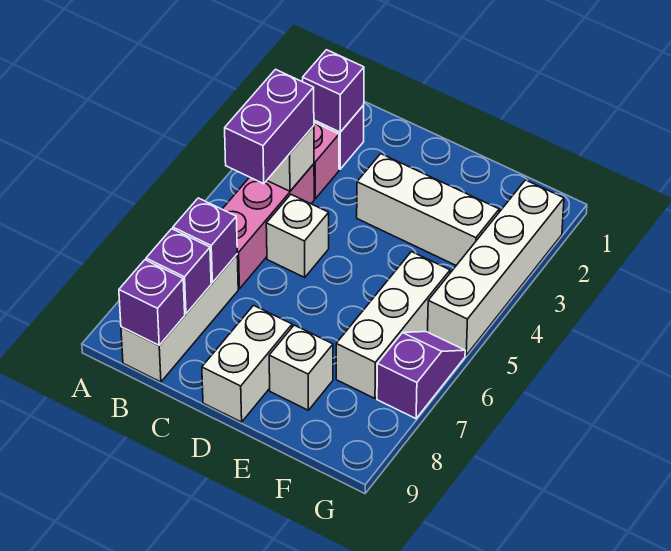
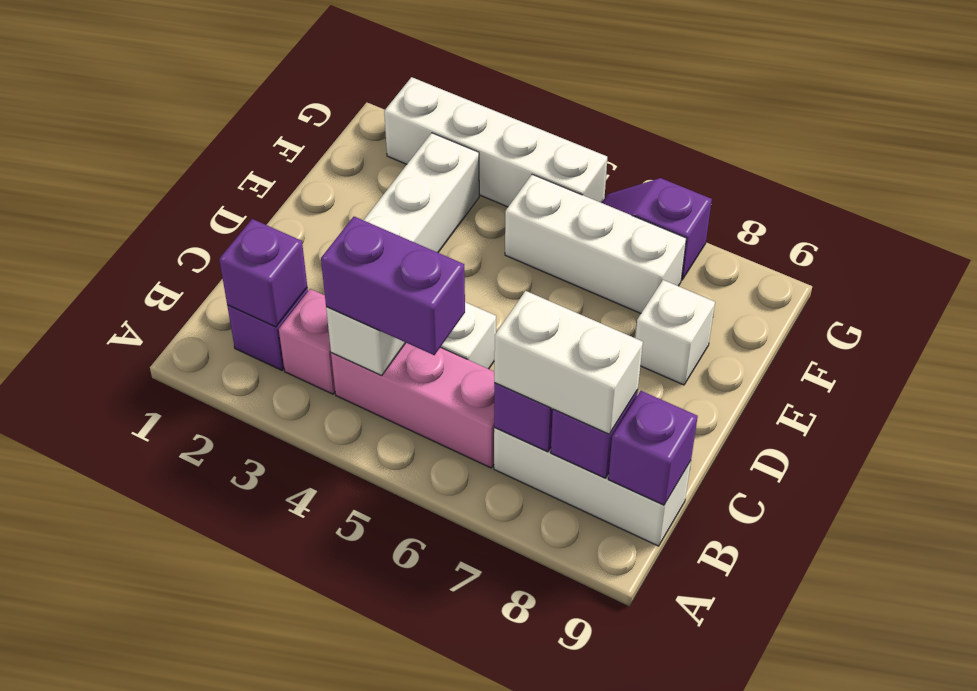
white 1x2 brick [202,305,292,422] -> white 1x2 brick moved to [494,291,643,434]

